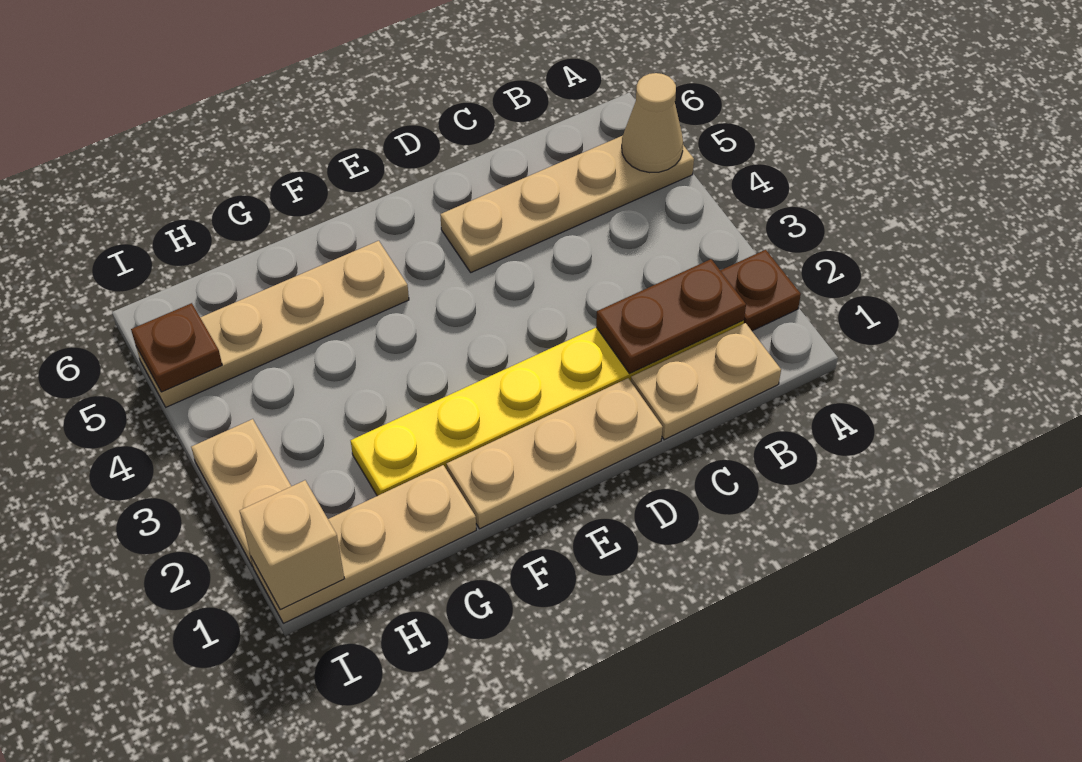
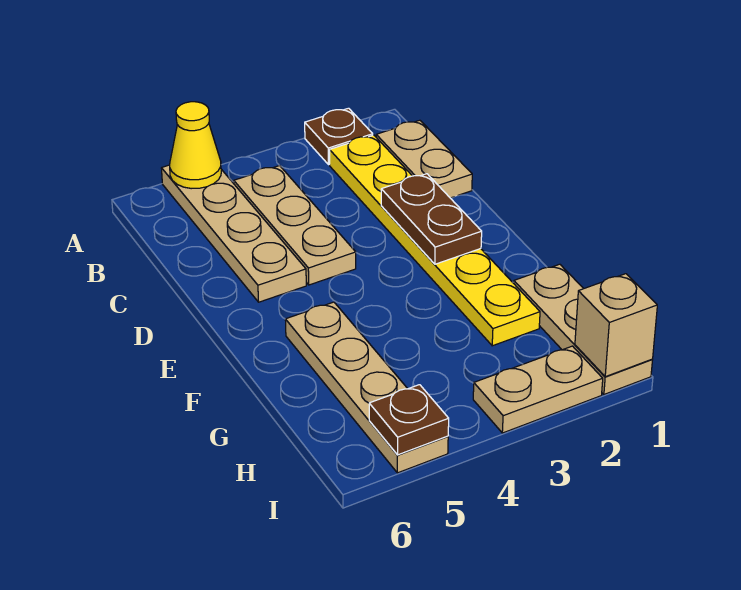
tan 1x1 cone [622,73,683,173] -> yellow 1x1 cone [170,102,221,189]
brown 1x2 plate [596,259,746,374] -> brown 1x2 plate moved to [381,174,482,264]
tan 1x3 plate [447,378,663,529] -> tan 1x3 plate moved to [234,166,356,285]

